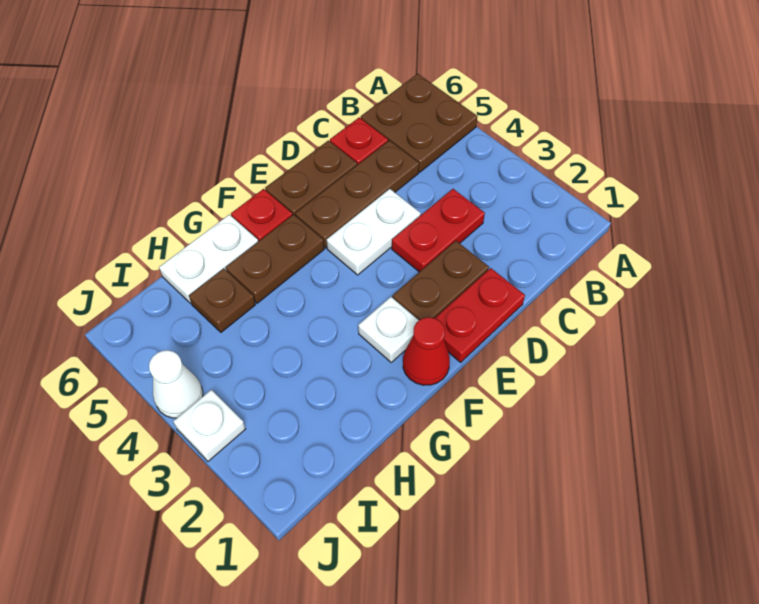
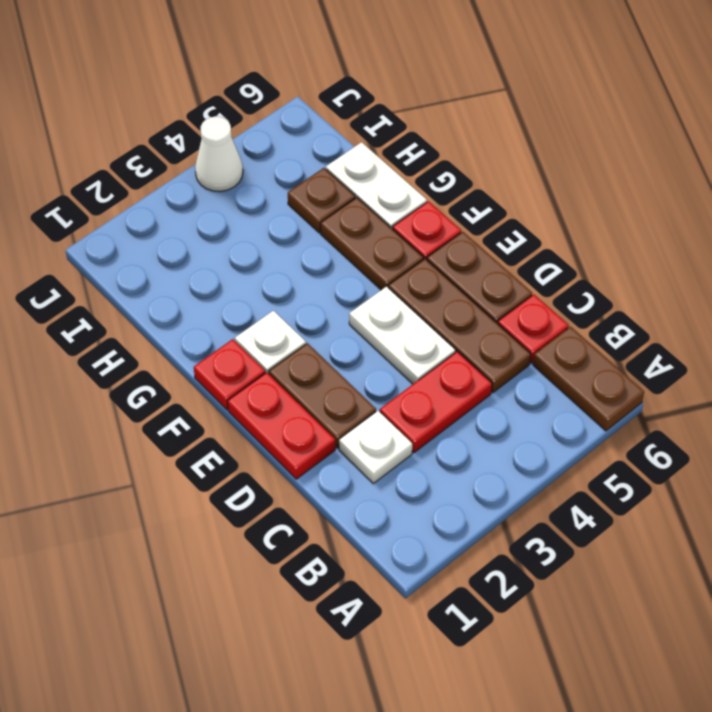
brown 2x2 plate [361,74,477,172] -> brown 1x2 plate [533,327,644,431]
red 1x2 plate [392,189,485,272] -> red 1x2 plate turned to [380,351,492,453]
red 1x1 cone [403,317,450,385] -> red 1x1 plate [194,339,265,410]
white 1x1 plate [173,390,245,461] -> white 1x1 plate moved to [339,411,412,483]

